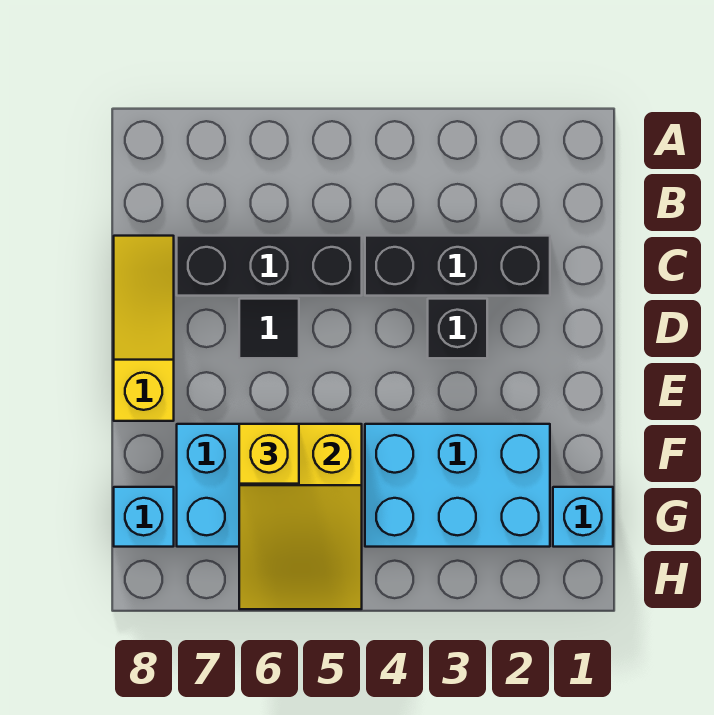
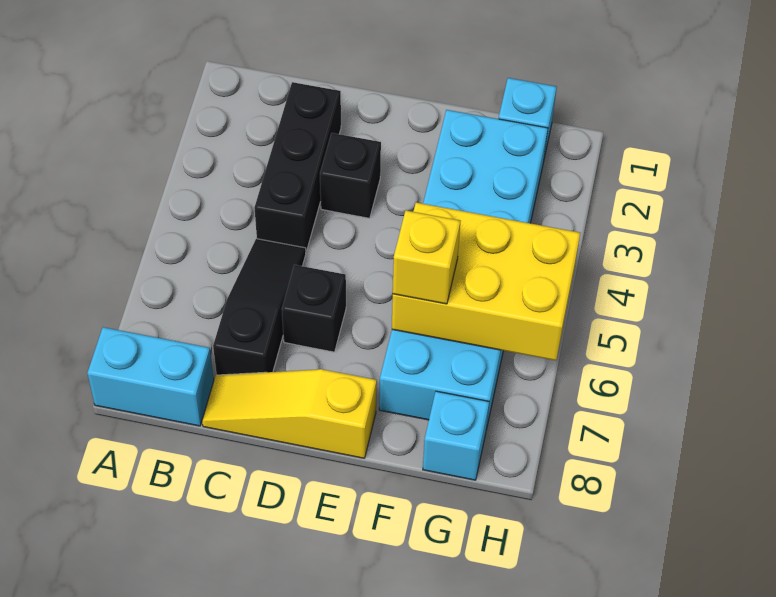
none -> cyan 1x2 brick [87,327,214,426]
black 1x3 brick [177,236,362,296] -> black 1x3 slope [213,239,306,375]
black 1x1 tile [239,299,299,358] -> black 1x1 brick [282,265,346,352]
yellow 2x3 slope [239,424,362,609] -> yellow 2x3 brick [392,202,580,361]

